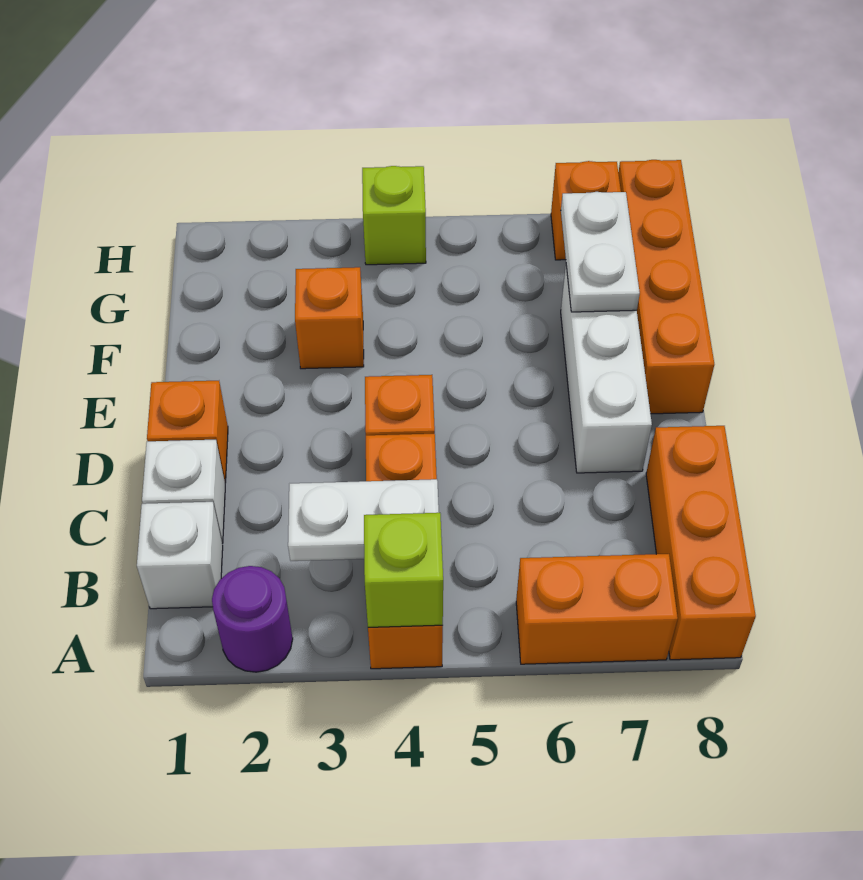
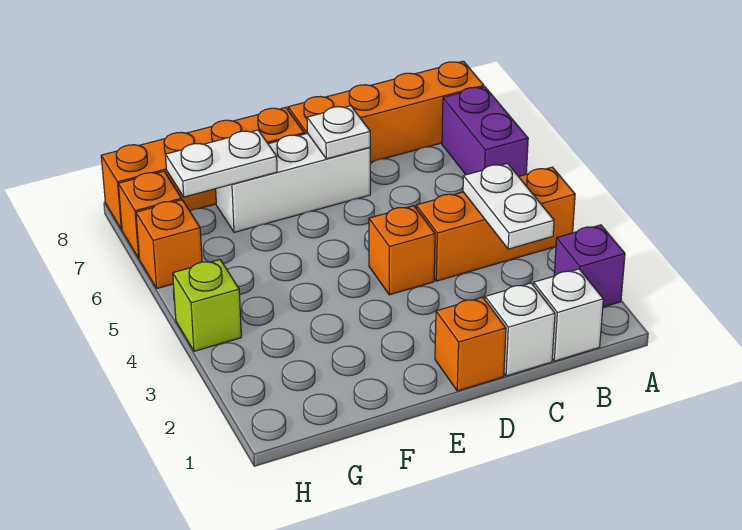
purple 1x1 round brick [212,566,293,672] -> purple 1x1 brick [554,225,625,307]
lime 1x1 brick [364,513,443,627] -> none
orange 1x2 brick [516,554,678,664] -> purple 1x2 brick [442,87,528,177]
orange 1x3 brick [646,426,756,660] -> orange 1x4 brick [288,61,484,162]
none -> white 1x1 plate [307,106,370,159]
orange 1x1 brick [295,267,364,369] -> orange 1x1 brick moved to [136,200,202,288]

